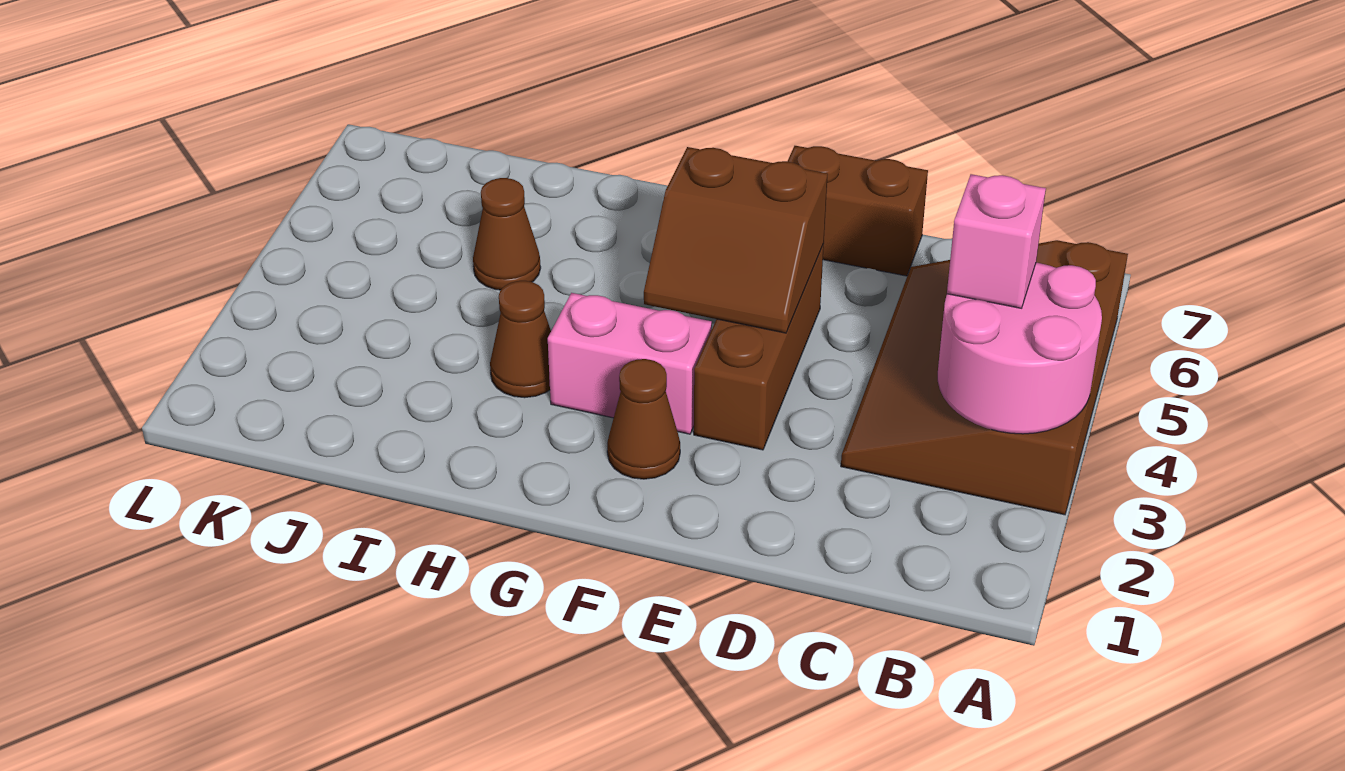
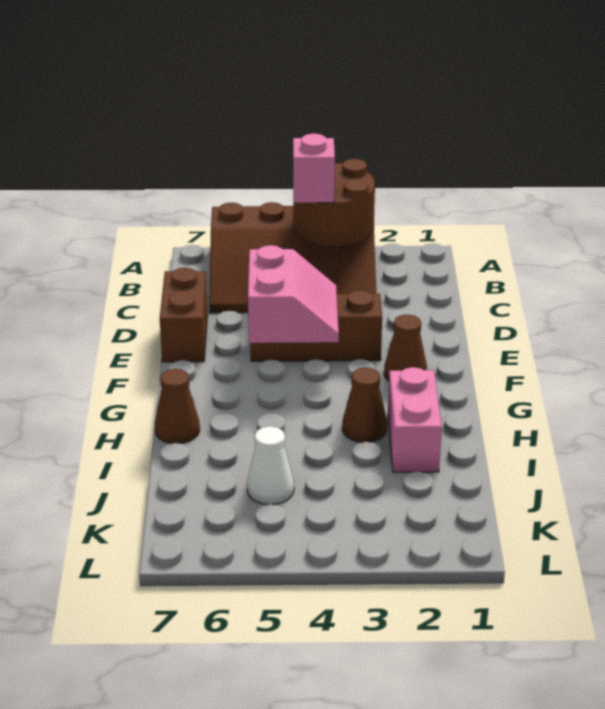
pink 2x2 round brick [938,263,1102,434] -> brown 2x2 round brick [293,159,375,247]
brown 2x2 slope [644,147,828,333] -> pink 2x2 slope [248,245,339,343]
pink 1x2 brick [548,293,712,434] -> pink 1x2 brick moved to [388,367,442,472]
brown 1x1 cone [473,178,541,290] -> brown 1x1 cone moved to [155,369,200,444]
none -> white 1x1 cone [247,426,294,505]

